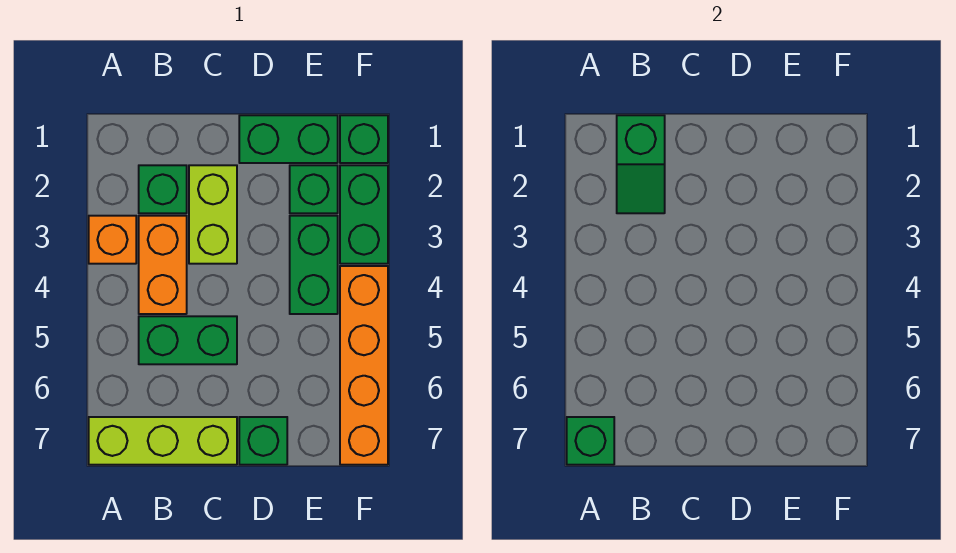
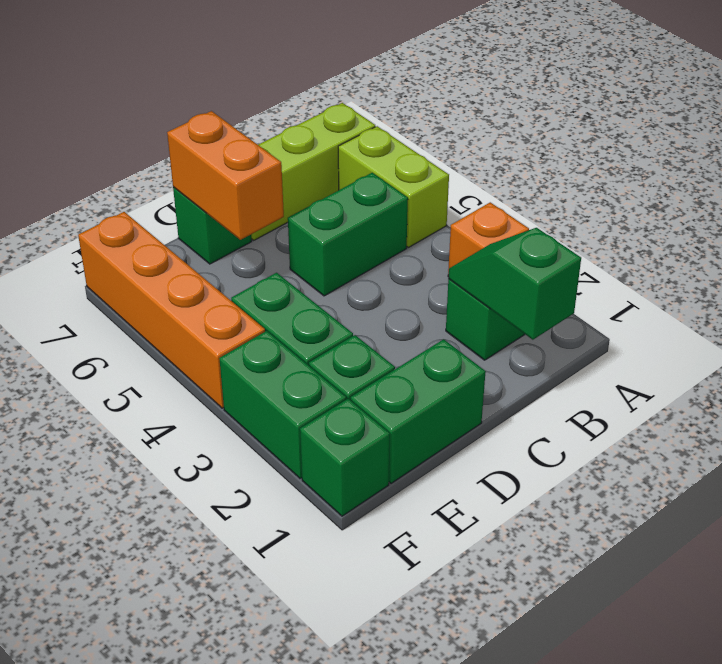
green 1x1 brick [567,417,614,465] -> none
orange 1x2 brick [139,216,187,314] -> orange 1x2 brick moved to [167,111,284,240]
lime 1x2 brick [189,165,237,264] -> lime 1x2 brick moved to [338,126,449,248]

